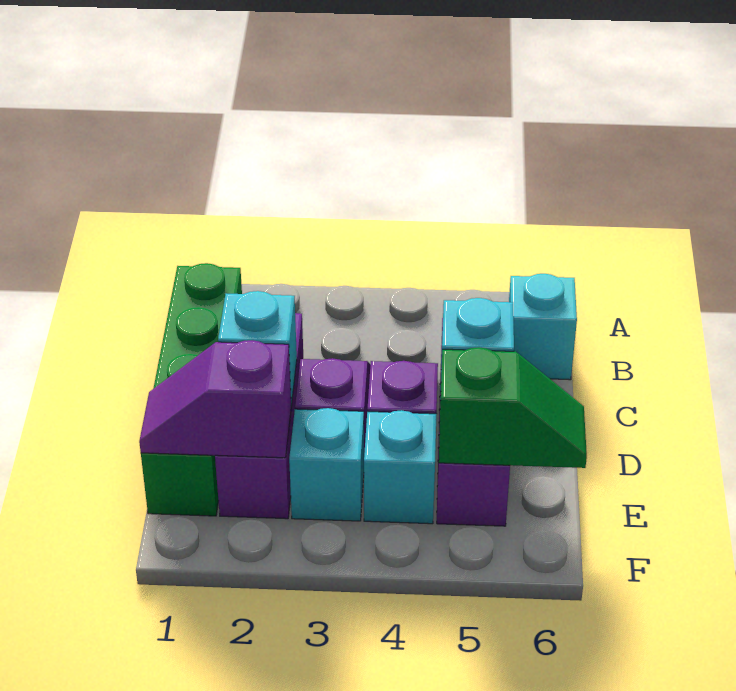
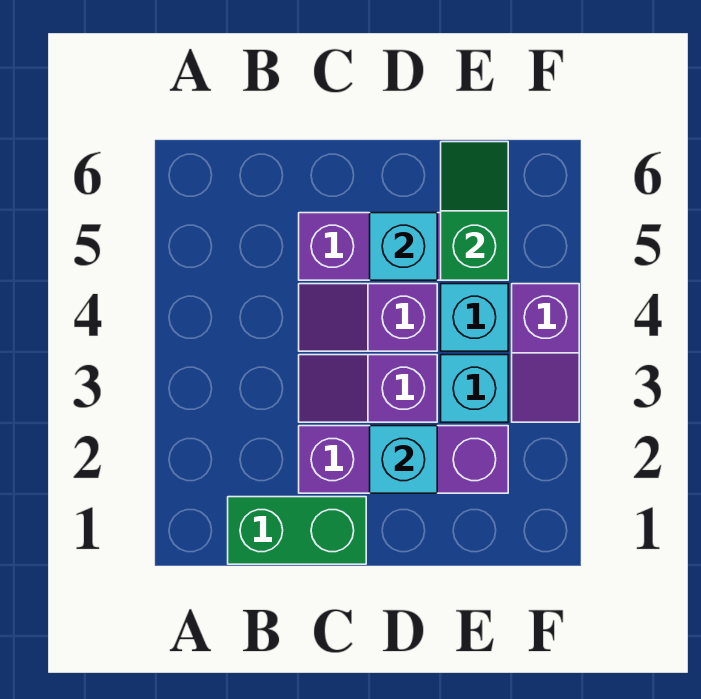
green 1x4 brick [141,263,242,516] -> green 1x2 brick [228,497,366,564]
cyan 1x1 brick [509,274,577,380] -> none
purple 1x2 slope [139,340,291,458] -> purple 1x2 slope moved to [512,284,579,422]

